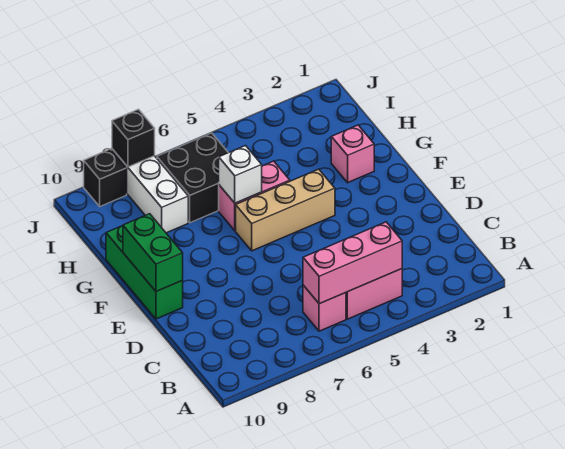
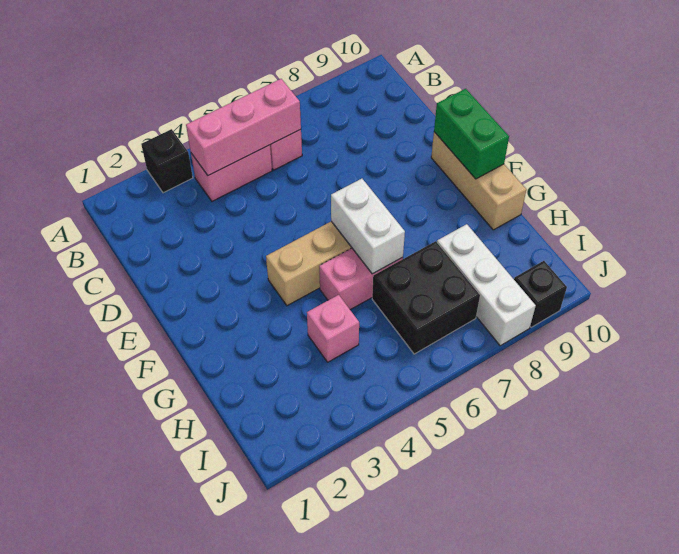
green 1x3 brick [106,226,183,319] -> tan 1x3 brick [431,132,526,230]
pink 1x1 brick [331,125,374,183] -> pink 1x1 brick moved to [307,295,359,362]
white 1x1 brick [219,146,262,203] -> white 1x2 brick [331,179,405,274]
black 1x1 brick [112,109,155,167] -> black 1x1 brick moved to [141,129,193,193]

